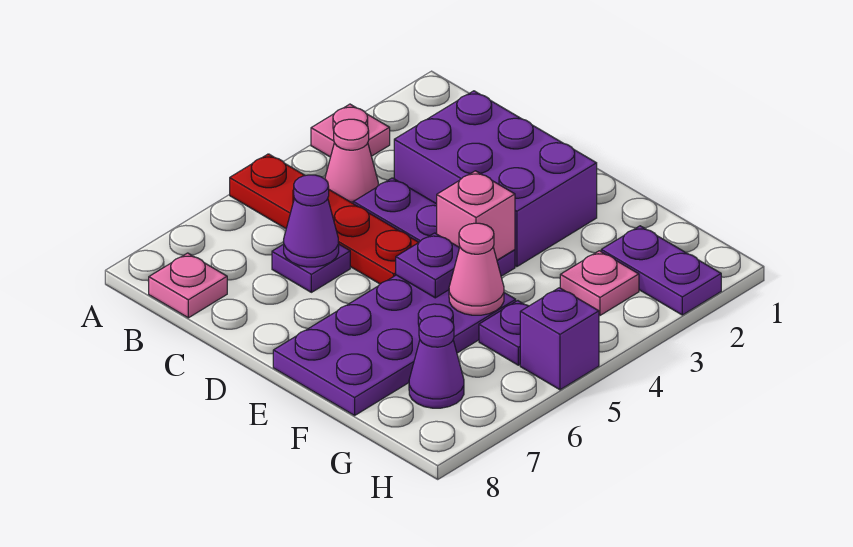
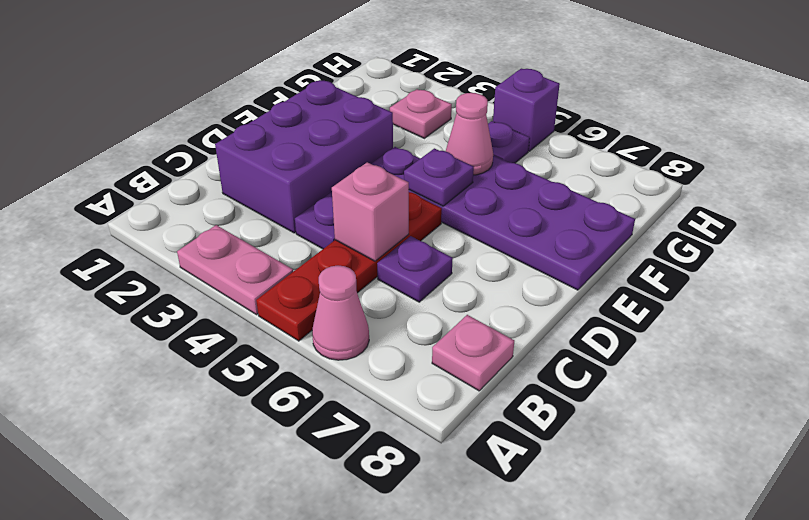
pink 1x1 plate [311,104,390,157] -> pink 1x2 plate [177,225,293,315]
pink 1x1 cone [325,119,378,203] -> pink 1x1 cone moved to [312,266,369,360]
purple 1x1 cone [284,175,339,267] -> none
pink 1x1 brick [437,171,515,260] -> pink 1x1 brick moved to [332,162,409,261]
purple 1x2 plate [601,226,721,315] -> none
purple 1x1 cone [409,316,464,408] -> none

